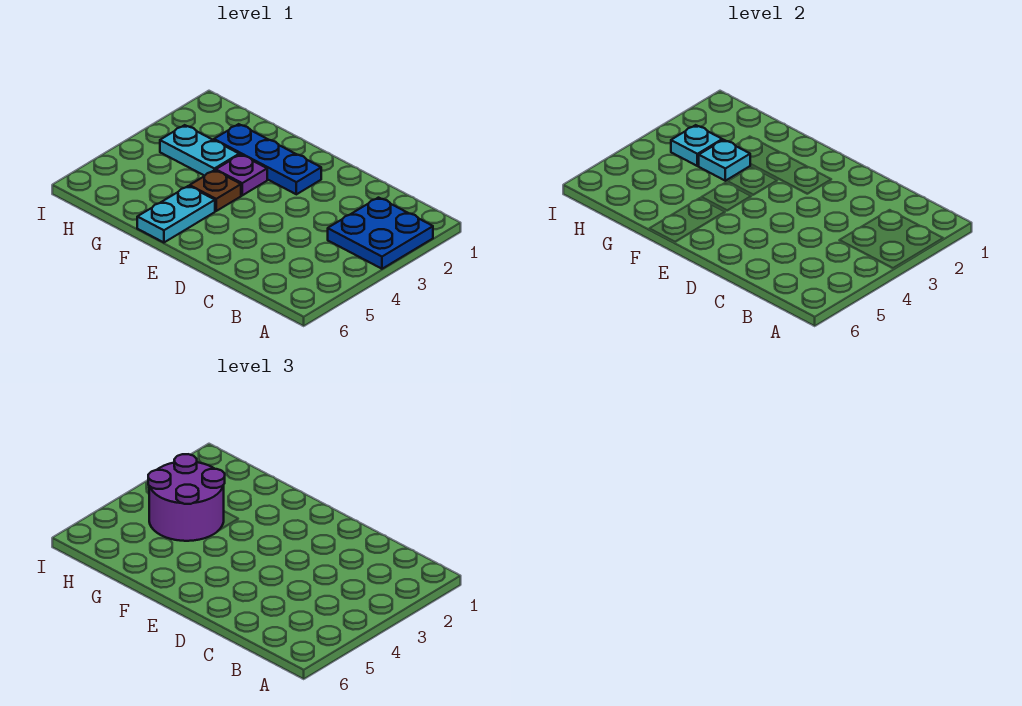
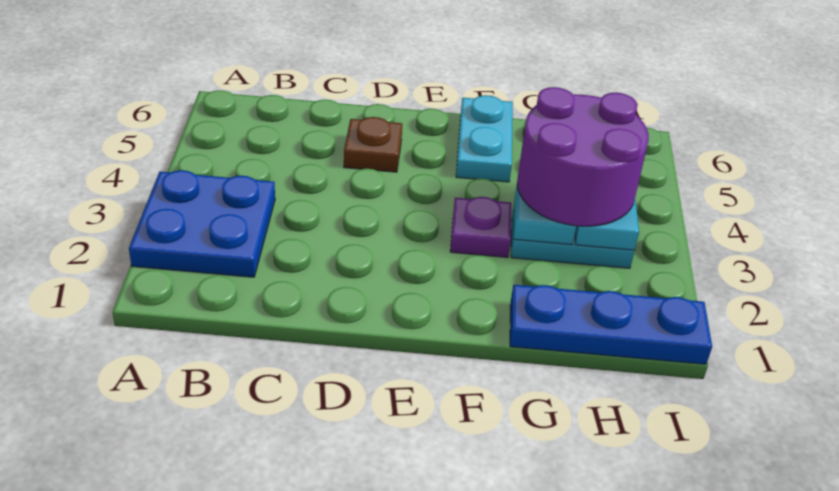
blue 1x3 plate [214,124,321,194] -> blue 1x3 plate moved to [510,285,712,364]
brown 1x1 plate [190,170,241,211] -> brown 1x1 plate moved to [344,117,402,172]

